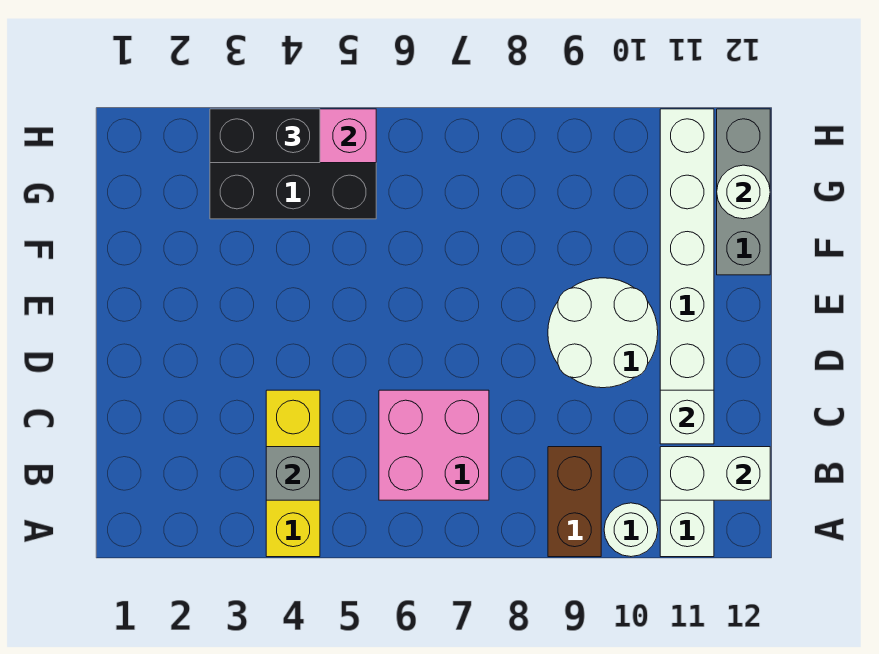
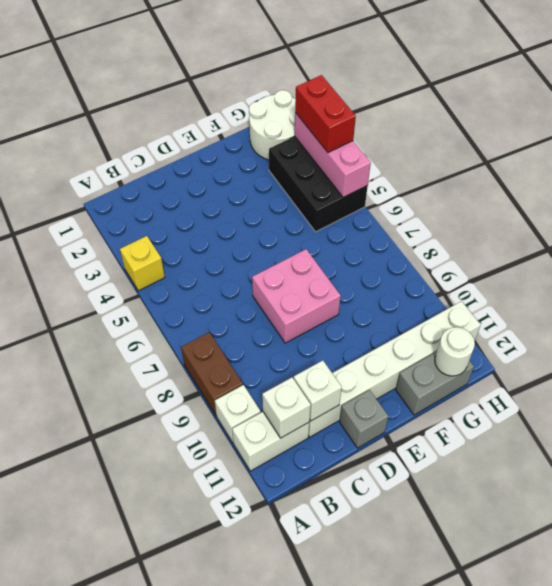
yellow 1x3 brick [266,390,320,557] -> yellow 1x1 brick [120,236,165,291]
brown 1x2 brick [548,447,601,557] -> brown 1x2 brick turned to [181,332,243,416]
white 1x1 round brick [604,503,658,557] -> white 1x1 brick [215,385,261,443]
grey 1x1 brick [266,447,320,500] -> grey 1x1 brick moved to [339,390,388,448]
pink 2x2 brick [379,390,489,500] -> pink 2x2 brick moved to [252,249,341,343]
white 1x2 brick [660,447,770,500] -> white 1x1 brick [262,378,311,438]
white 2x2 round brick [548,278,658,388] -> white 2x2 round brick moved to [249,90,296,160]
grey 1x3 brick [717,109,770,275] -> grey 1x2 brick [396,352,474,415]
black 1x2 brick [210,109,320,163] -> red 1x2 brick [295,75,356,153]

